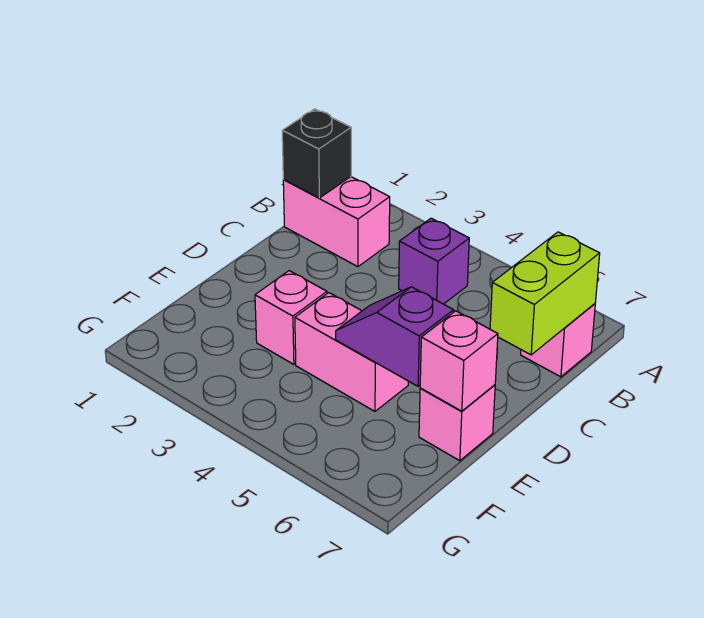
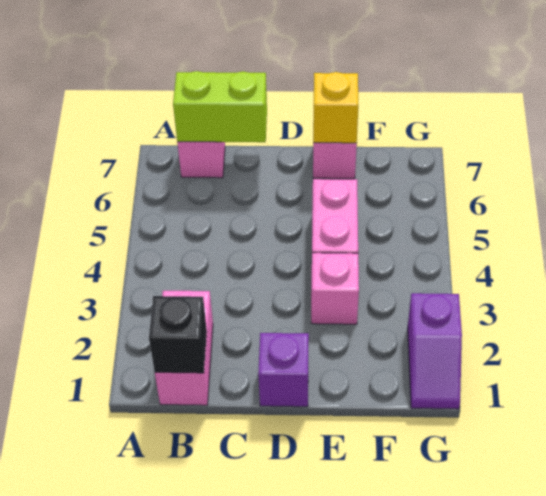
purple 1x1 brick [399,218,469,304] -> purple 1x1 brick moved to [258,333,309,407]
purple 1x2 slope [336,287,454,386] -> purple 1x2 slope moved to [408,293,462,409]
pink 1x1 brick [420,311,498,411] -> yellow 1x1 brick [313,72,358,143]

